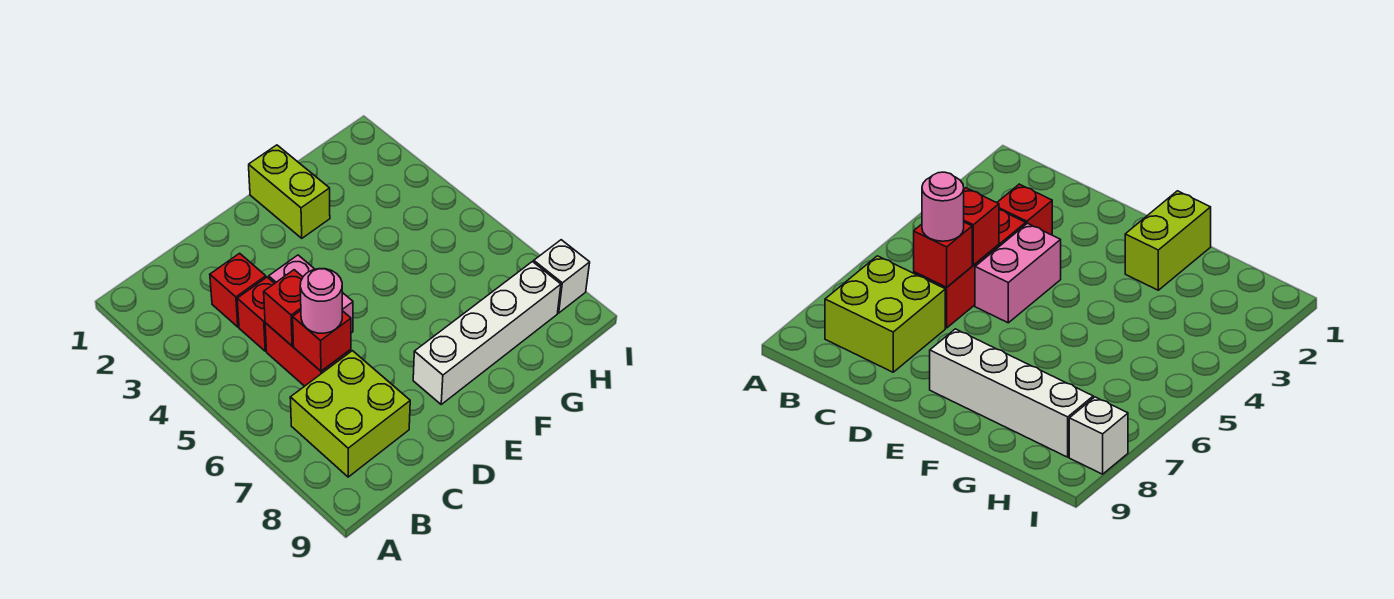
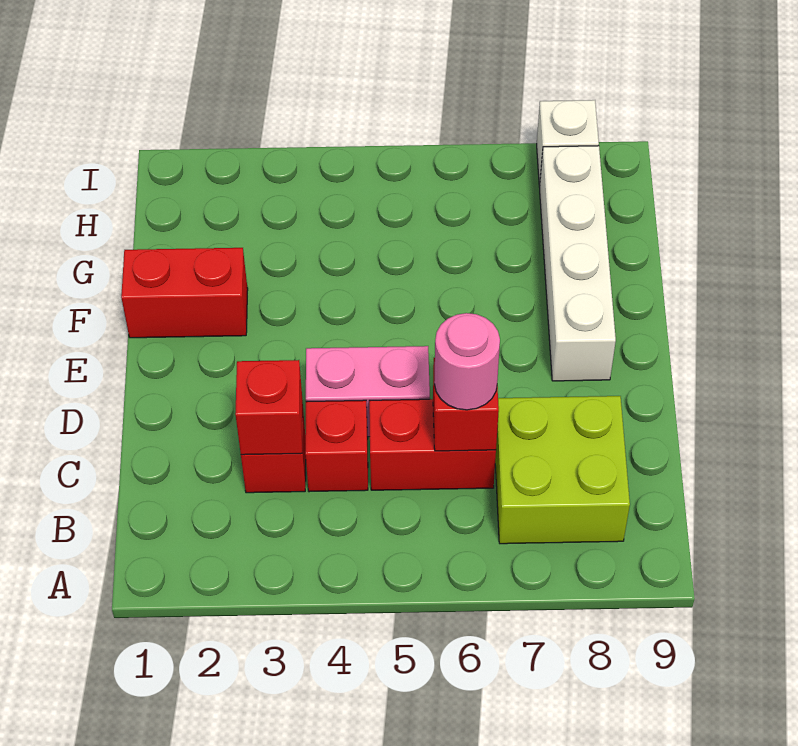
red 1x1 brick [264,270,303,346] -> red 1x1 brick moved to [235,360,303,455]
lime 1x2 brick [249,145,330,238] -> red 1x2 brick [121,248,248,338]

